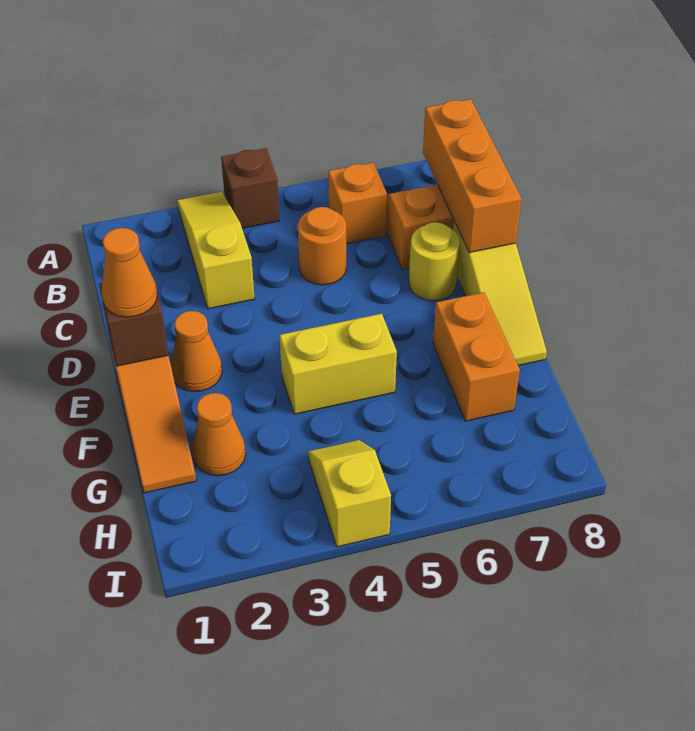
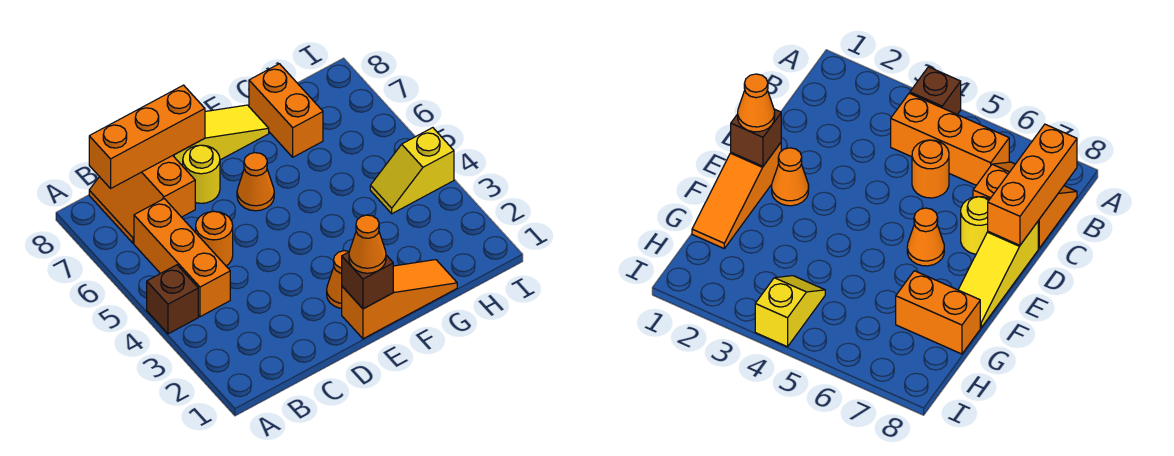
yellow 1x3 slope [177,192,255,309] -> none
orange 1x1 brick [328,162,387,244] -> orange 1x3 brick [134,199,230,317]
yellow 1x2 brick [280,314,397,414] -> none
orange 1x2 brick [433,292,520,421] -> orange 1x2 brick turned to [249,64,323,157]
orange 1x1 cone [192,393,246,476] -> orange 1x1 cone moved to [237,153,274,211]

